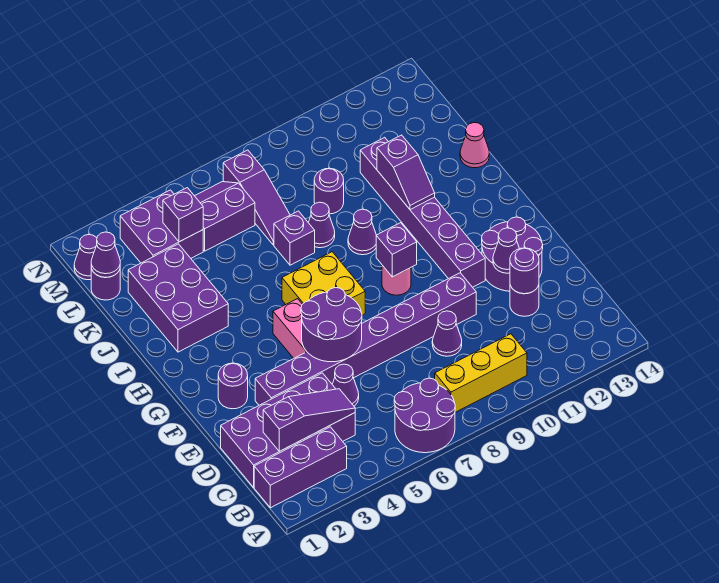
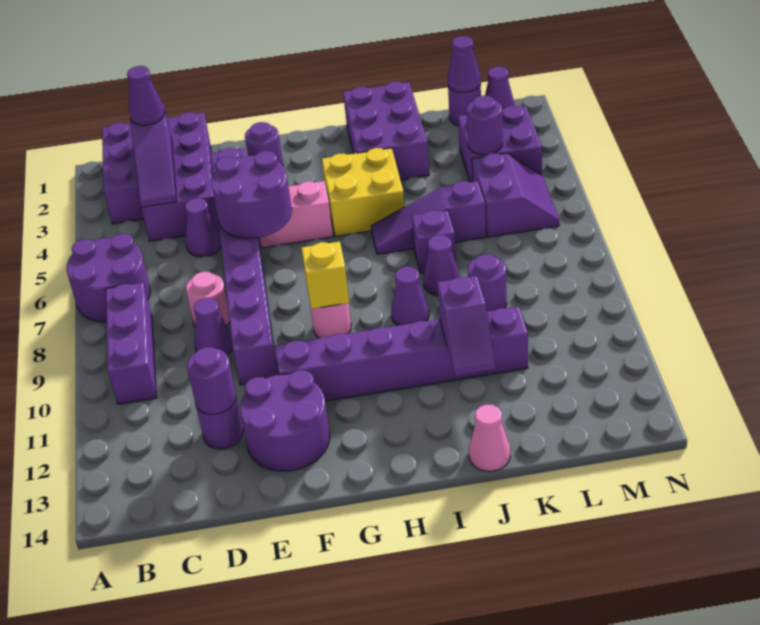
yellow 1x3 brick [435,334,527,412] -> purple 1x3 brick [106,283,157,404]
none -> pink 1x1 round brick [186,272,230,327]
purple 1x1 cone [493,228,519,273] -> purple 1x1 cone moved to [127,66,165,125]
yellow 2x2 brick [282,252,365,315] -> yellow 2x2 brick moved to [322,148,405,236]
purple 1x1 brick [376,223,417,277] -> yellow 1x1 brick [302,242,349,309]
purple 2x3 brick [128,244,228,352] -> purple 2x3 brick turned to [343,82,429,180]
purple 1x2 slope [377,135,435,210] -> purple 1x2 slope turned to [437,276,495,376]
purple 1x3 slope [223,150,290,245] -> purple 1x3 slope moved to [371,181,486,254]
purple 1x1 brick [163,188,203,242] -> purple 1x1 round brick [467,96,503,155]

